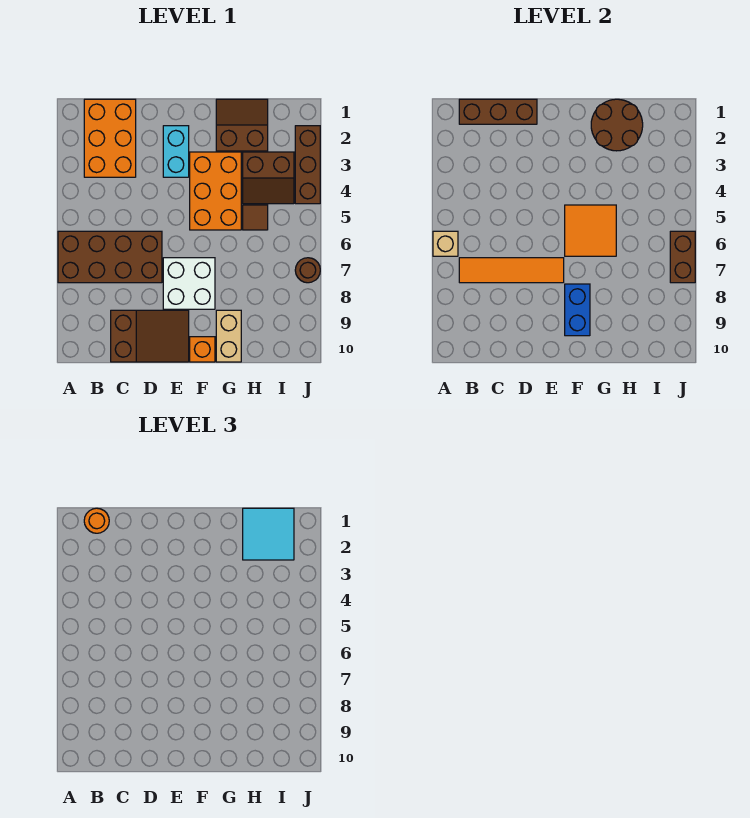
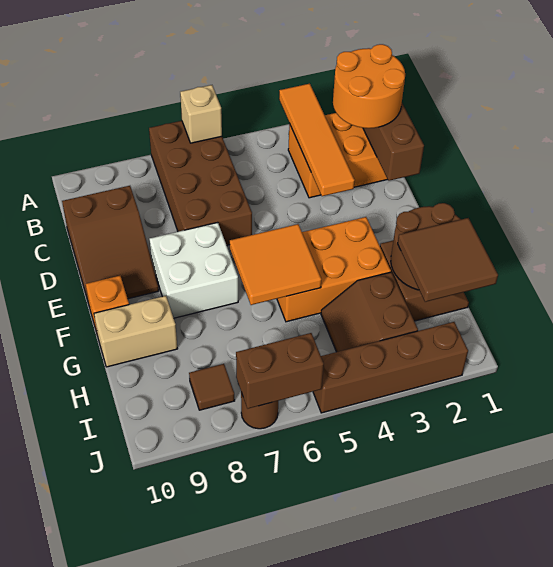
orange 1x1 round brick [84,508,109,533] -> orange 2x2 round brick [333,44,405,128]
orange 1x4 tile [459,258,564,283] -> orange 1x4 tile moved to [279,84,355,196]
cyan 1x2 brick [163,126,189,177] -> none
blue 1x2 brick [565,284,590,336] -> none
cyan 2x2 tile [243,508,294,560] -> brown 2x2 tile [398,218,498,302]
brown 1x1 tile [243,205,268,230] -> brown 1x1 tile moved to [189,364,235,410]
brown 1x3 brick [295,126,320,204] -> brown 1x4 brick [313,322,468,413]

